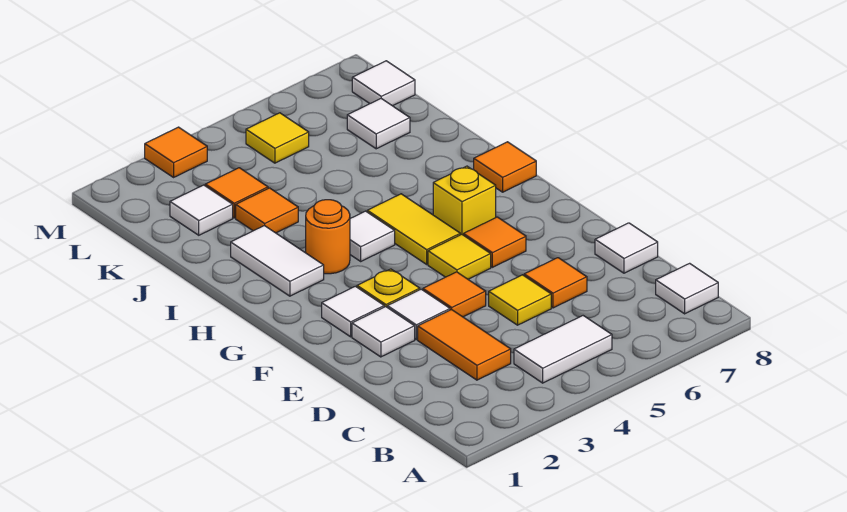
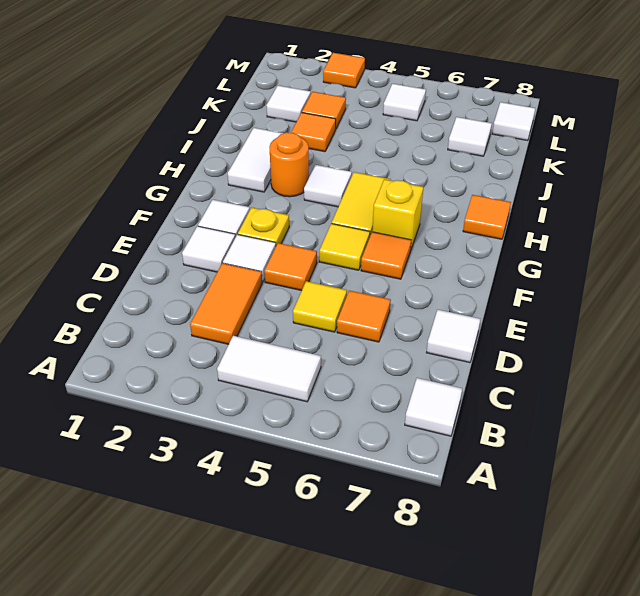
yellow 1x1 tile [246,113,309,163] -> white 1x1 tile [383,84,426,121]

